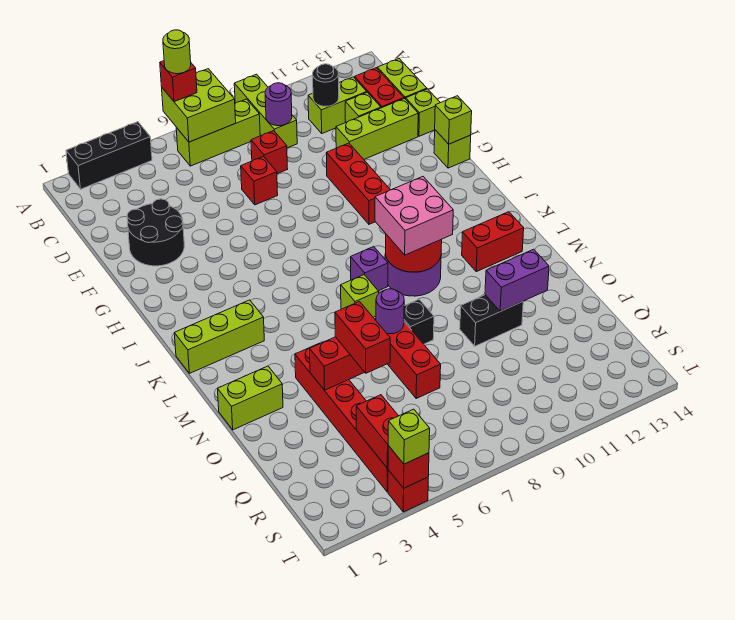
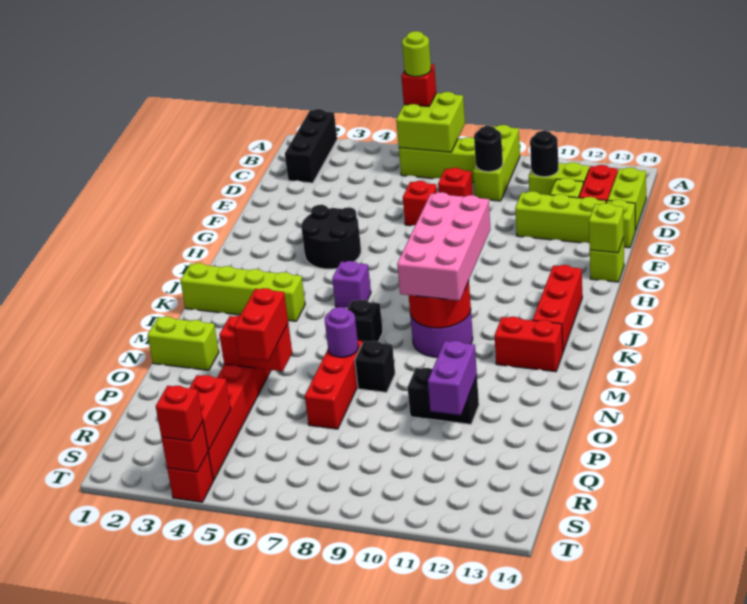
black 1x3 brick [66,122,152,189] -> black 1x3 brick turned to [285,109,337,183]
purple 1x1 round brick [265,83,292,126] -> black 1x1 round brick [474,126,503,172]
black 2x2 round brick [127,199,184,266] -> black 2x2 round brick moved to [301,205,361,269]
red 1x3 brick [326,143,390,224] -> red 1x3 brick moved to [533,265,582,351]
lime 1x3 brick [174,300,264,373] -> lime 1x4 brick [180,263,305,321]
purple 1x1 brick [351,247,388,291] -> purple 1x1 brick moved to [332,261,371,308]
pink 2x2 brick [375,177,453,255] -> pink 2x4 brick [397,192,490,301]
lime 1x1 brick [341,275,379,317] -> black 1x1 brick [347,300,383,343]
purple 1x2 brick [485,249,549,311] -> purple 1x2 brick turned to [428,341,477,415]
lime 1x1 brick [388,409,430,464] -> red 1x1 brick [156,386,203,441]

